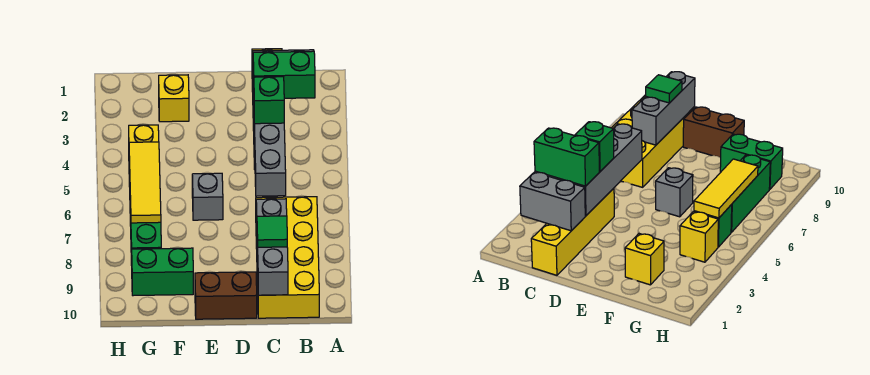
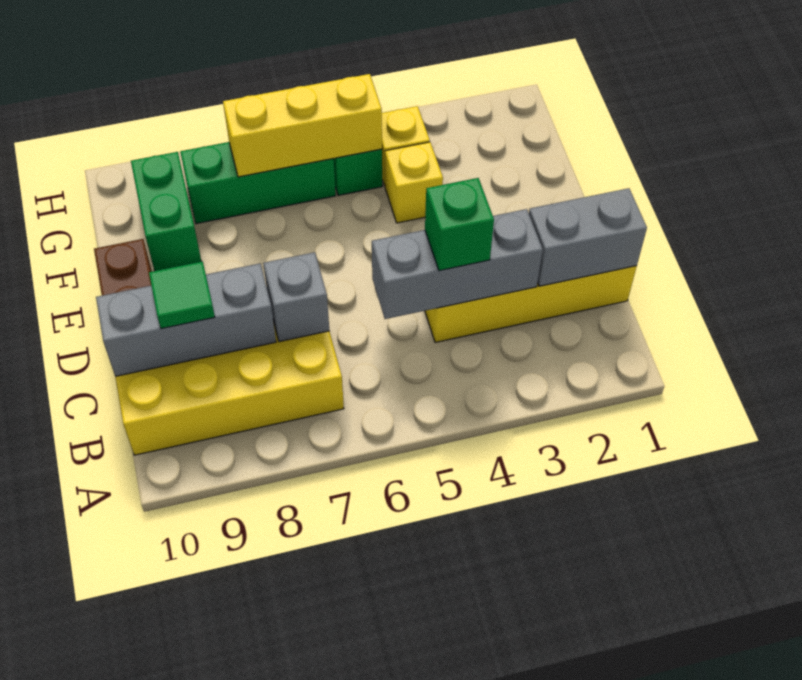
grey 1x2 brick [520,172,585,231] -> grey 1x2 brick turned to [529,188,647,286]
green 1x2 brick [253,51,315,98] -> none
grey 1x4 brick [253,86,286,196] -> grey 1x3 brick [372,209,543,319]
grey 1x1 brick [192,173,223,220] -> grey 1x1 brick moved to [263,252,329,342]
yellow 1x1 brick [159,75,189,122] -> yellow 1x1 brick moved to [385,142,443,223]
yellow 1x3 tile [129,142,161,223] -> yellow 1x3 brick [223,74,382,177]

